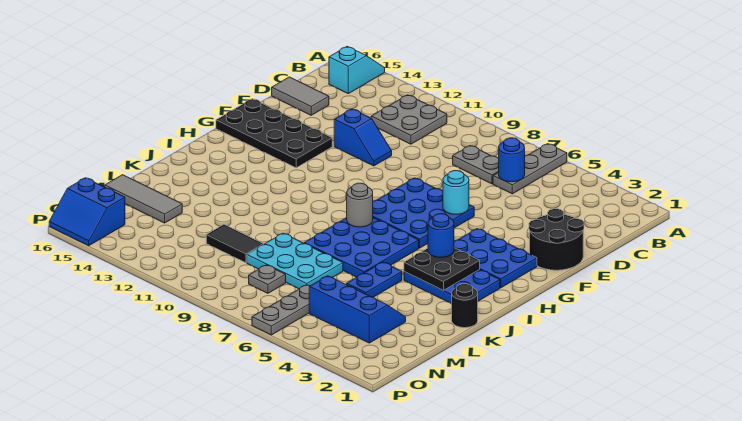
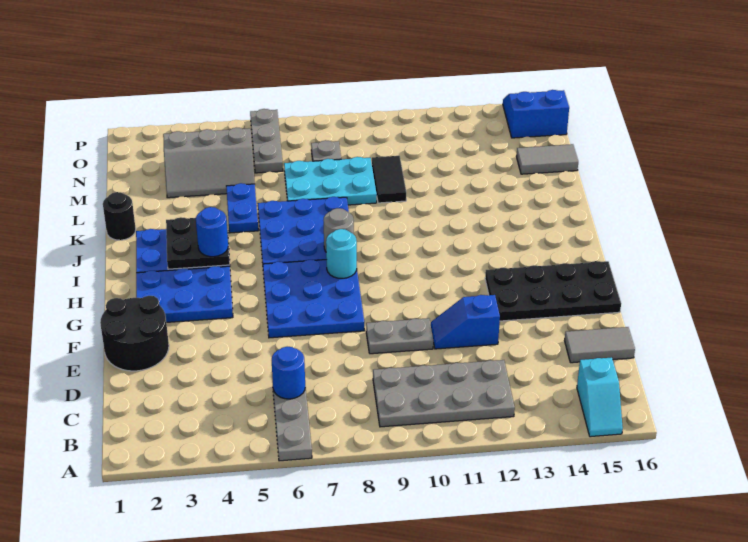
grey 2x2 plate [371,95,447,144] -> grey 2x4 plate [373,360,515,427]
grey 1x2 plate [453,146,499,184] -> grey 1x2 plate moved to [366,318,433,354]
cyan 1x1 round brick [443,171,469,214] -> cyan 1x1 round brick moved to [326,229,357,279]
blue 2x3 slope [309,276,406,343] -> grey 2x3 slope [163,128,255,198]
black 1x2 tile [206,224,264,263] -> black 1x2 tile turned to [372,156,406,203]
grey 1x3 tile [105,175,182,223] -> grey 1x2 tile [516,144,578,174]

